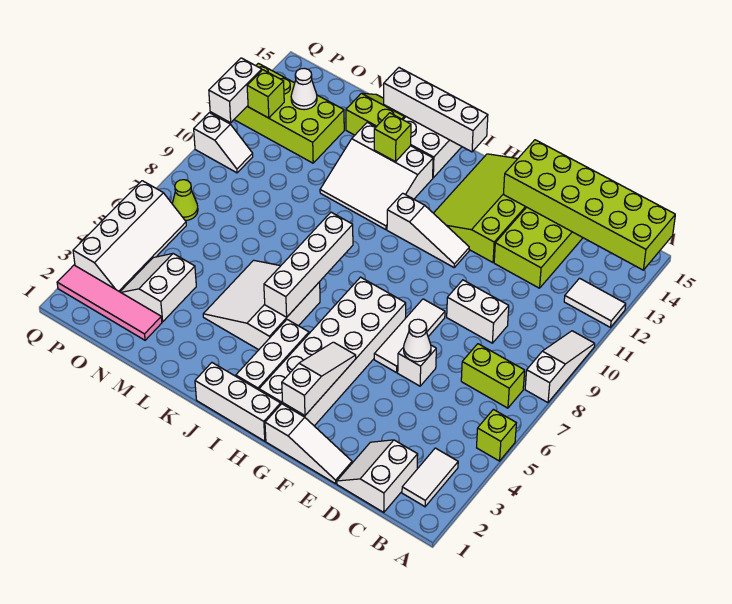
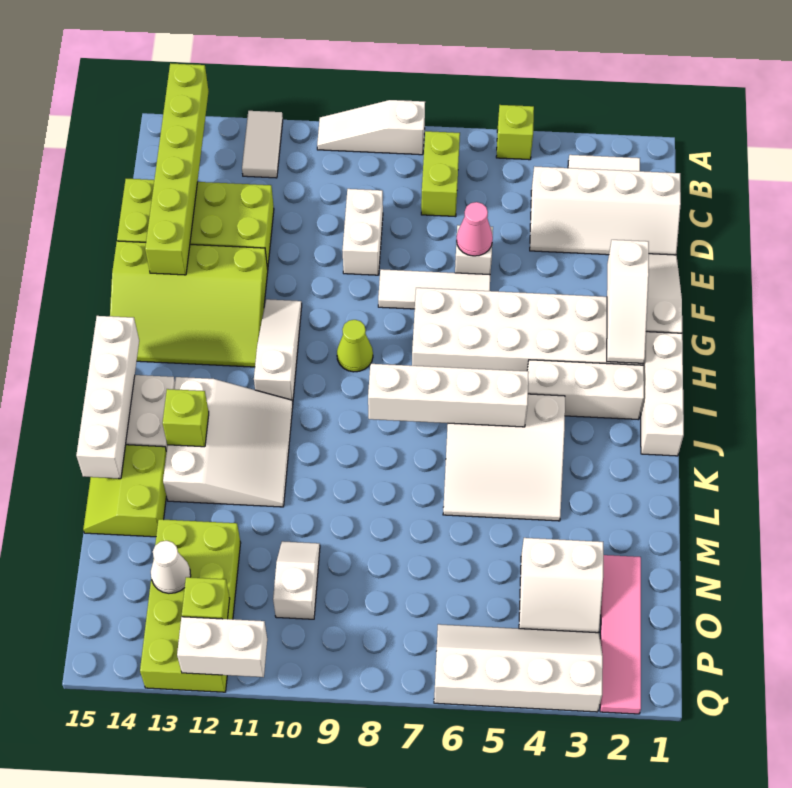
lime 2x6 brick [503,140,675,270] -> lime 1x6 brick [145,63,209,275]
white 2x2 slope [337,440,418,512] -> white 2x4 slope [530,166,681,255]
white 1x1 cone [404,319,431,362] -> pink 1x1 cone [457,202,493,256]
white 1x3 slope [282,342,356,416] -> white 1x3 slope turned to [607,240,649,364]
lime 1x1 cone [172,180,198,221] -> lime 1x1 cone moved to [337,320,373,372]
white 1x2 slope [194,113,253,173] -> white 1x2 slope moved to [273,541,320,619]

